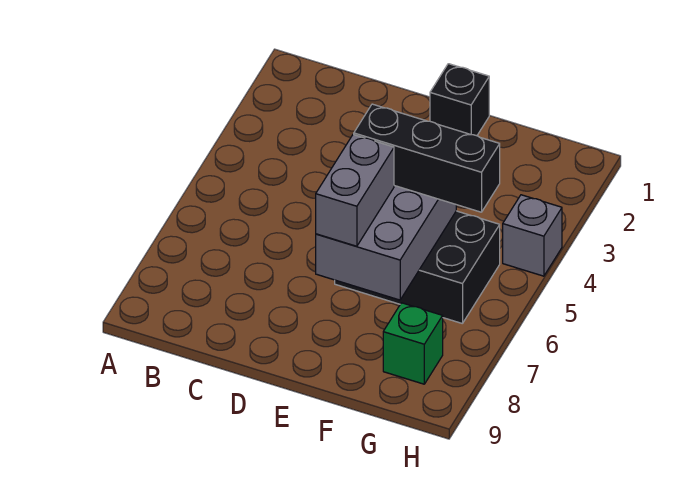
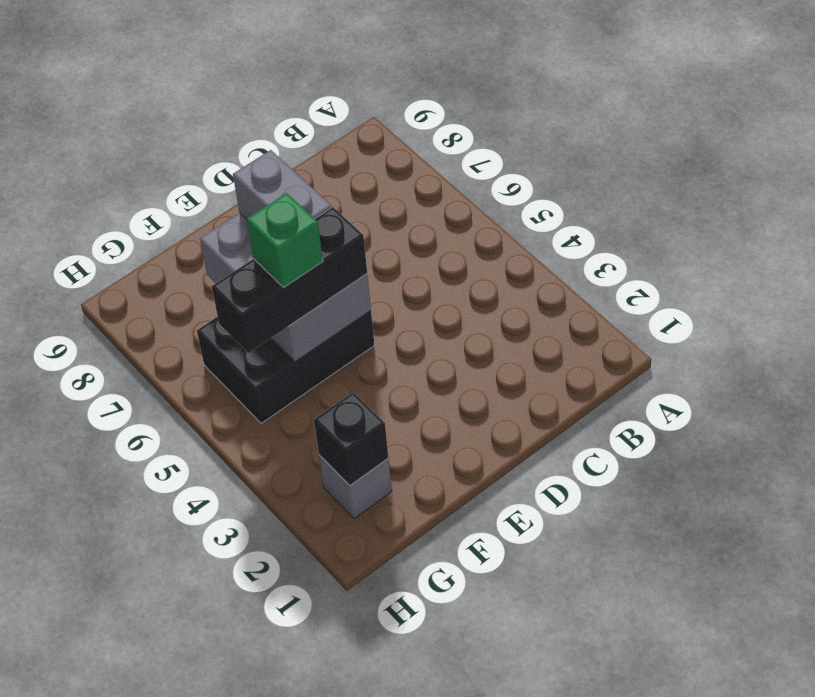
black 1x1 brick [430,64,489,136] -> black 1x1 brick moved to [314,392,388,485]
green 1x1 brick [383,303,443,384] -> green 1x1 brick moved to [247,193,323,287]
grey 1x1 brick [503,195,562,276] -> grey 1x1 brick moved to [319,455,392,519]

